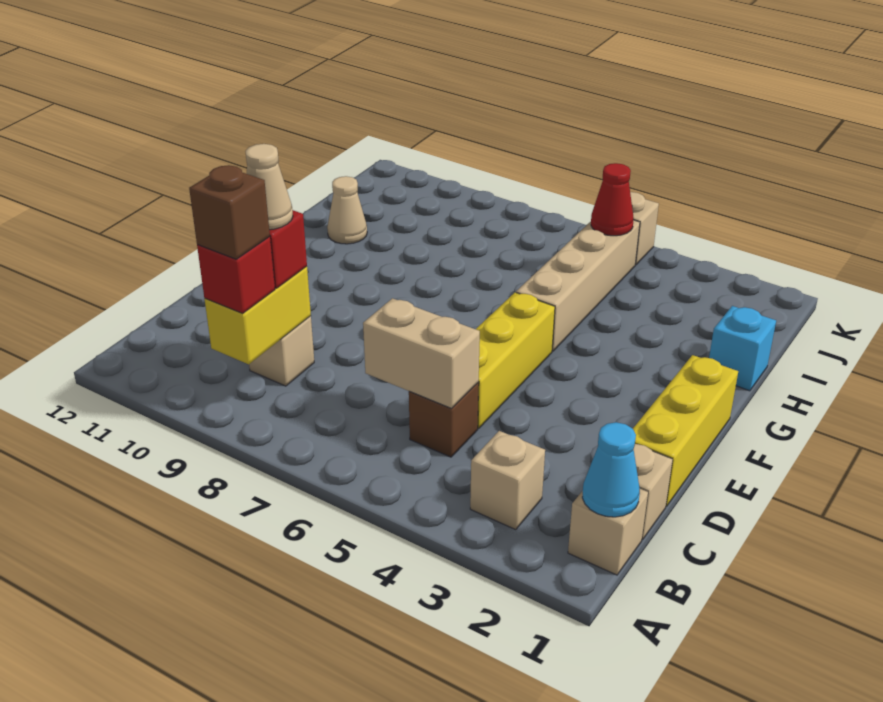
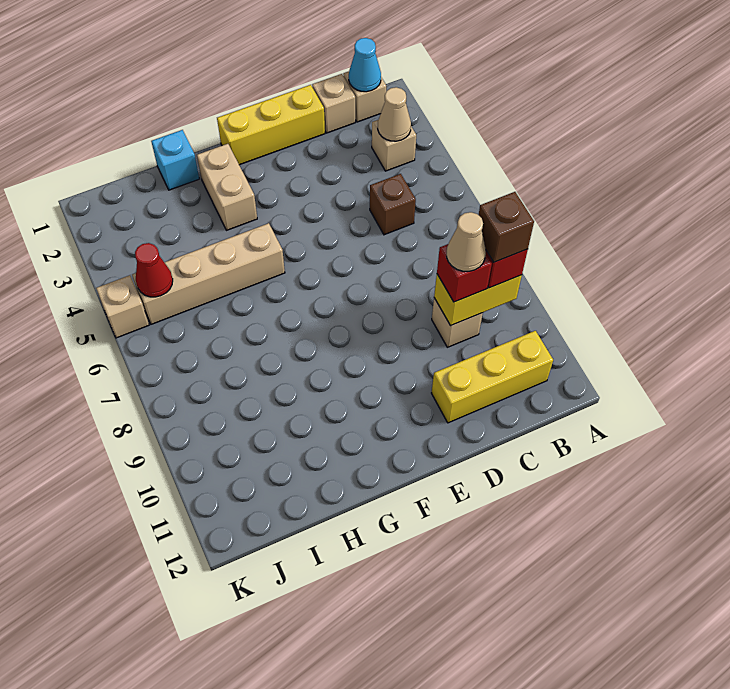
tan 1x2 brick [363,298,480,408] -> tan 1x2 brick moved to [197,144,257,230]
yellow 1x3 brick [476,292,555,428] -> yellow 1x3 brick moved to [432,331,553,423]
tan 1x1 cone [327,176,367,244] -> tan 1x1 cone moved to [378,87,411,141]

